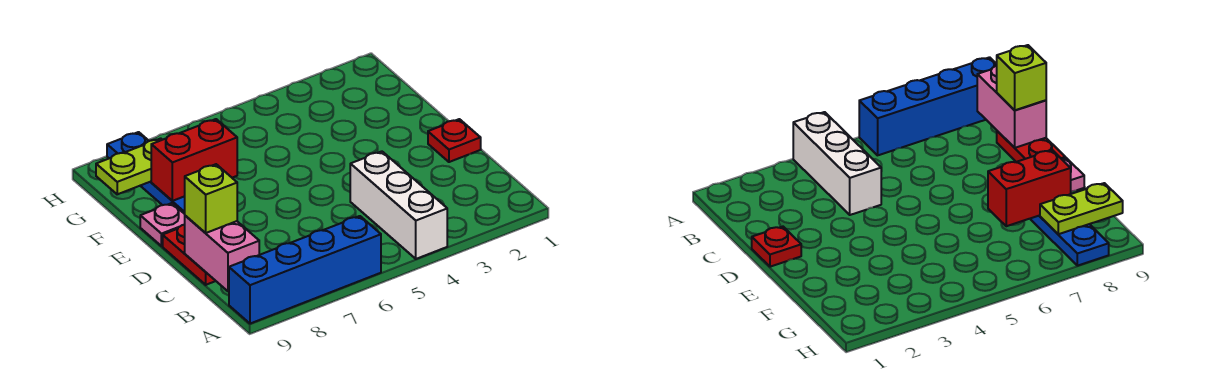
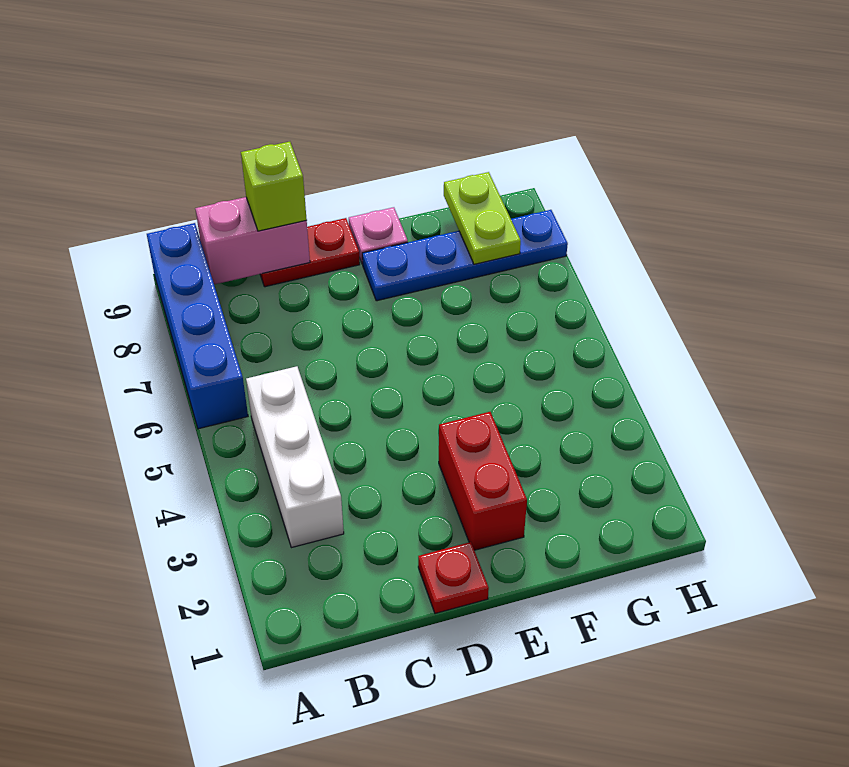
white 1x3 brick [350,151,447,259] -> white 1x3 brick turned to [246,366,344,548]
red 1x2 brick [151,119,237,201] -> red 1x2 brick moved to [439,412,527,550]

